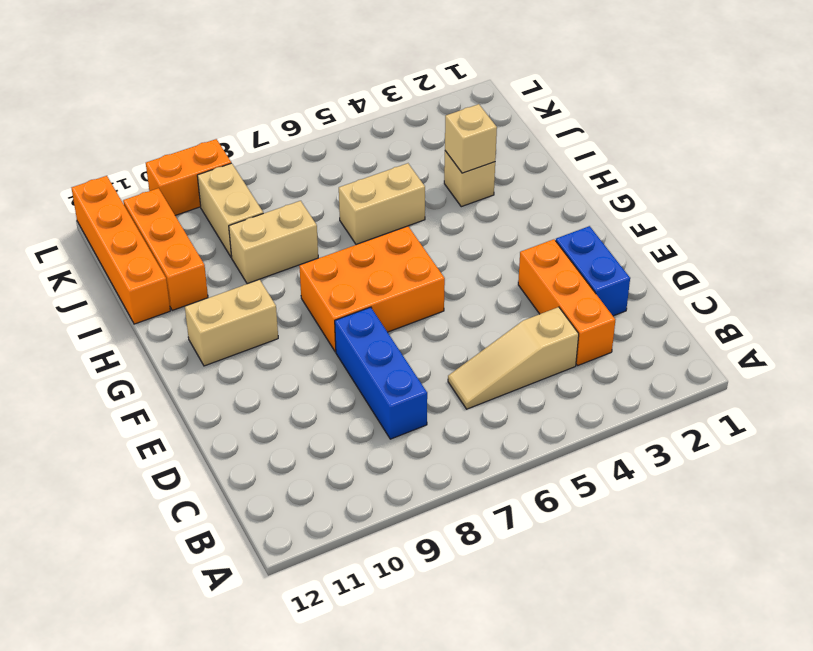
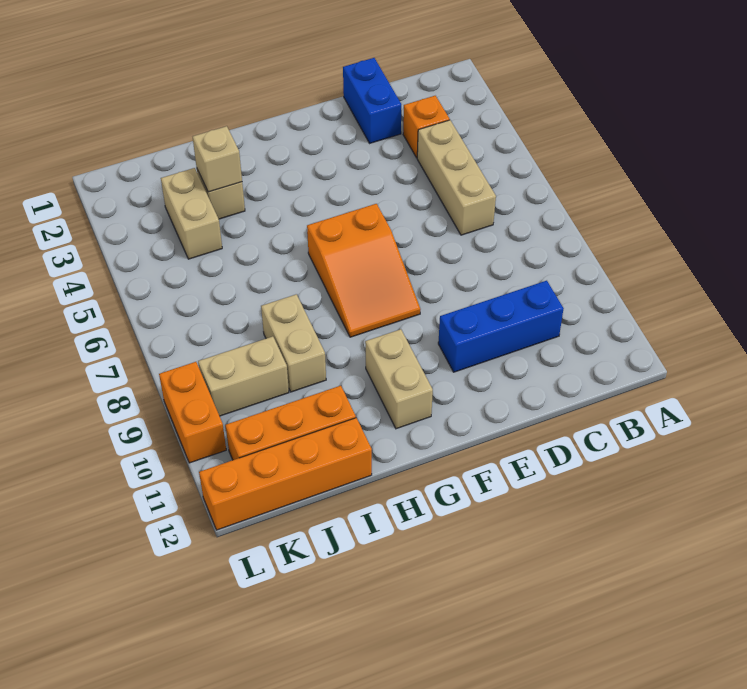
orange 1x3 brick [518,239,615,366] -> orange 1x1 brick [403,96,450,158]
tan 1x3 slope [448,307,579,409] -> tan 1x3 brick [417,120,496,235]
blue 1x3 brick [335,307,427,439] -> blue 1x3 brick moved to [438,281,564,372]
blue 1x2 brick [556,226,630,316] -> blue 1x2 brick turned to [343,58,401,143]
orange 2x3 brick [299,226,445,352] -> orange 2x3 slope [307,204,420,337]
tan 1x2 brick [339,163,425,245] -> tan 1x2 brick moved to [161,168,222,259]

